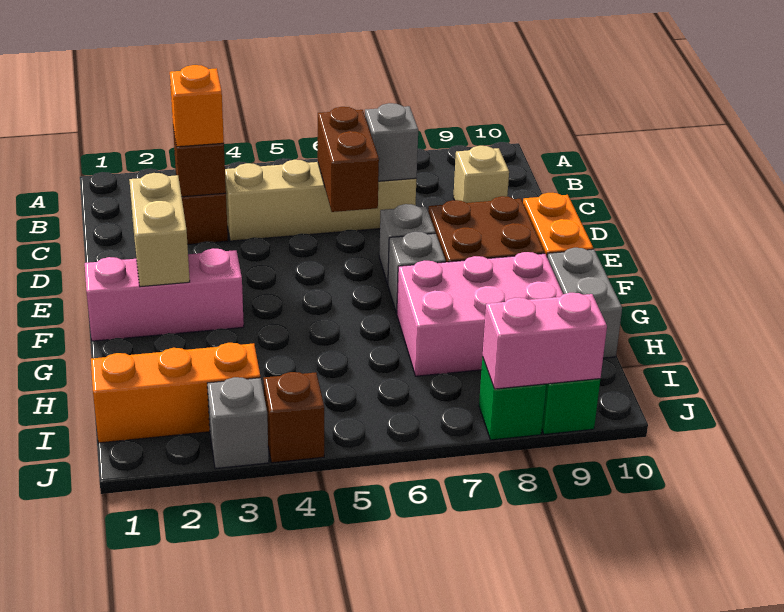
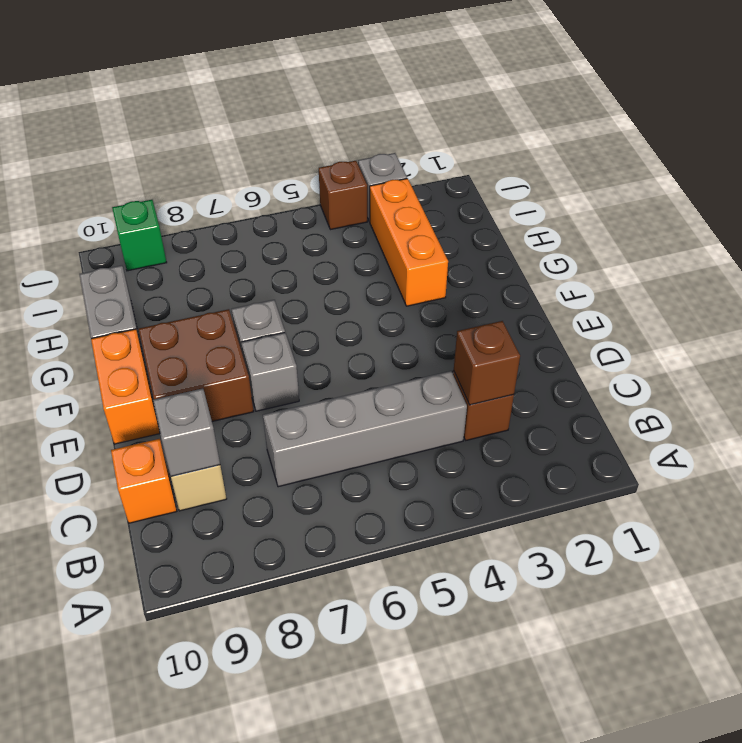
orange 1x1 brick [170,65,224,147] -> orange 1x1 brick moved to [111,439,177,523]
tan 1x4 brick [225,160,416,241] -> grey 1x4 brick [263,371,467,487]
brown 1x2 brick [318,107,379,212] -> none
grey 1x1 brick [365,103,418,181] -> grey 1x1 brick moved to [153,388,220,476]
tan 1x2 brick [129,173,190,287] -> none
pink 1x3 brick [85,248,244,341] -> none
pink 2x3 brick [397,252,563,376] -> none
orange 1x3 brick [91,343,260,443] -> orange 1x3 brick turned to [369,179,448,306]
green 1x1 brick [479,357,546,440] -> none
pink 1x2 brick [483,293,607,389] -> none

